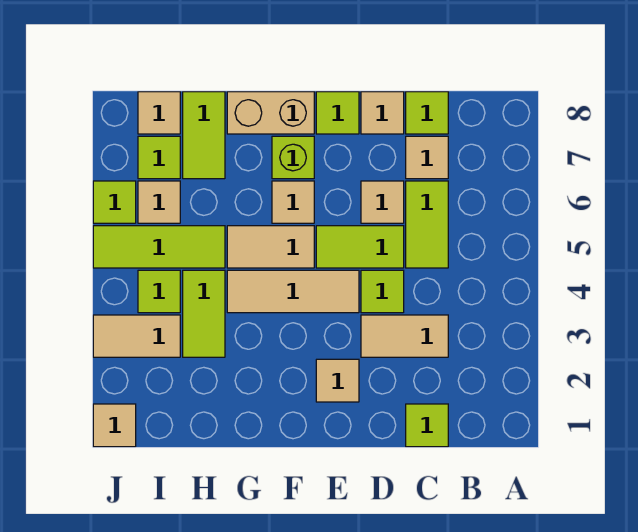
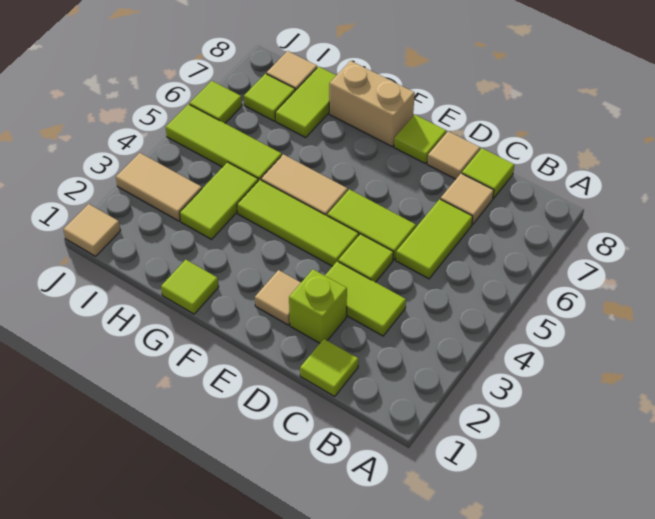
tan 1x2 tile [361,315,448,357] -> lime 1x2 tile [325,261,406,336]
tan 1x1 tile [361,181,404,223] -> none
tan 1x3 tile [227,270,359,313] -> lime 1x3 tile [237,180,359,266]
tan 1x1 tile [272,181,314,223] -> none
lime 1x1 brick [272,136,314,179] -> lime 1x1 brick moved to [289,269,347,343]
lime 1x1 tile [138,270,180,313] -> lime 1x1 tile moved to [161,260,219,314]
tan 1x1 tile [138,181,180,223] -> none

